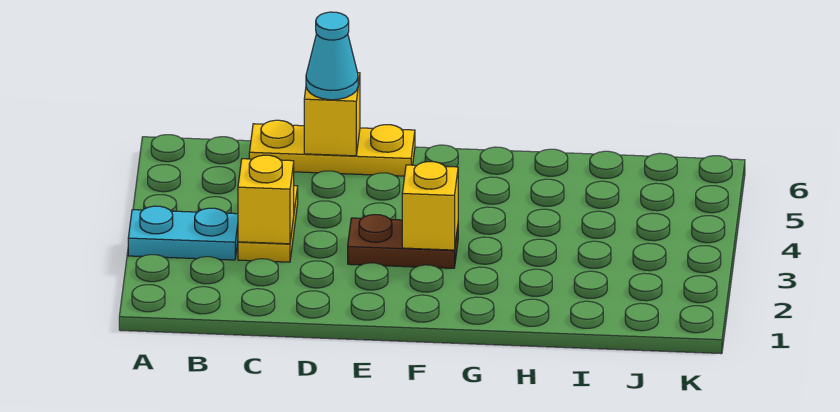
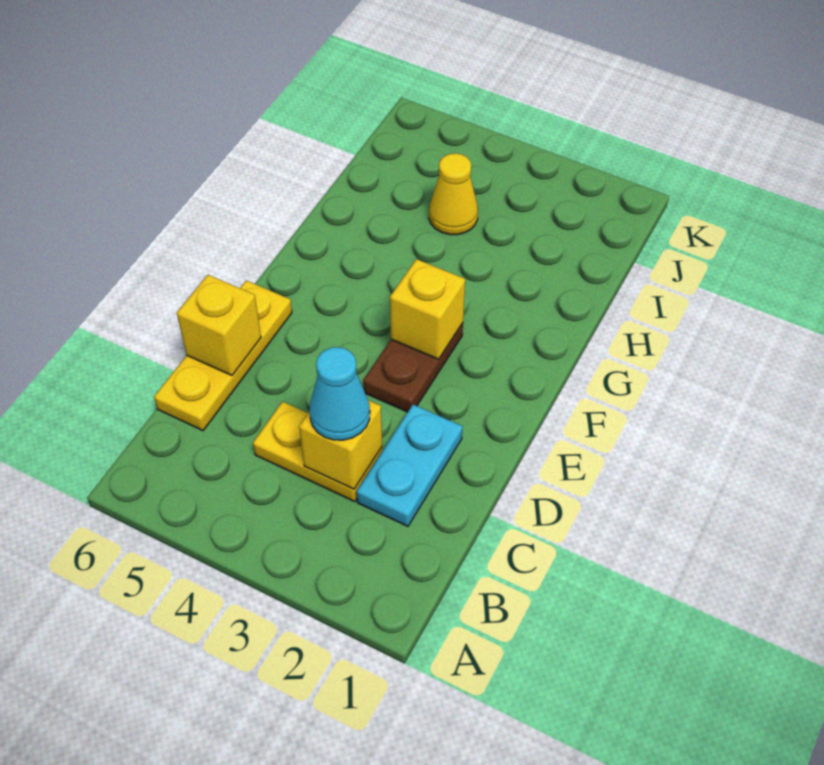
cyan 1x2 plate [128,206,238,260] -> cyan 1x2 plate moved to [357,405,463,526]
cyan 1x1 cone [306,12,358,100] -> cyan 1x1 cone moved to [310,347,370,440]
none -> yellow 1x1 cone [429,153,478,235]

